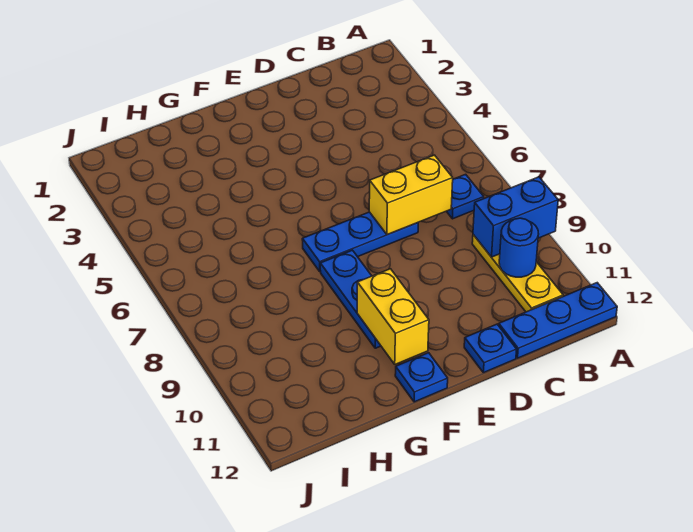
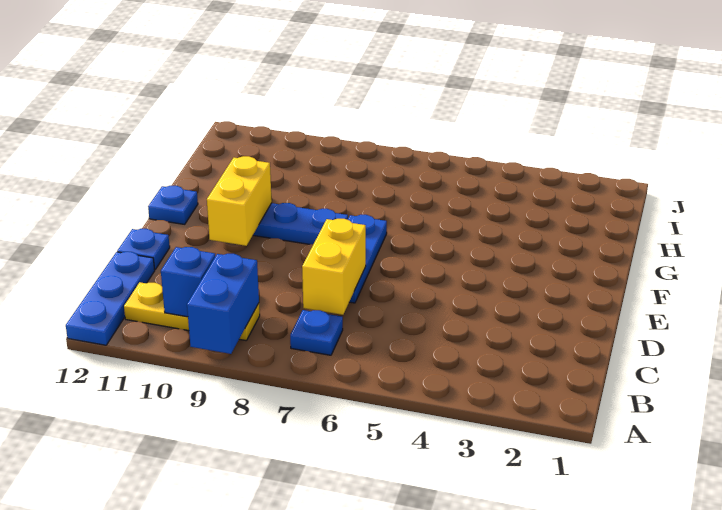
blue 1x1 round brick [499,218,538,277] -> blue 1x1 brick [161,247,215,317]
yellow 1x2 brick [357,269,429,364] -> yellow 1x2 brick turned to [207,156,272,246]

